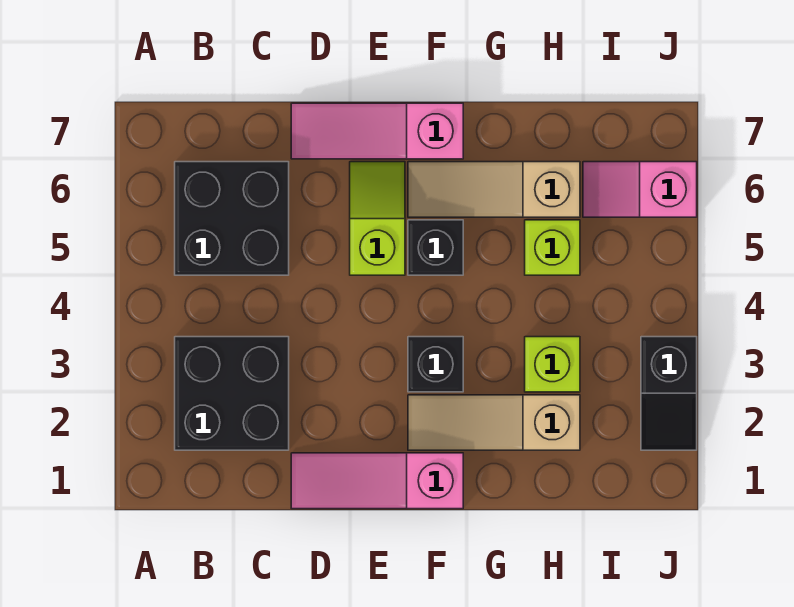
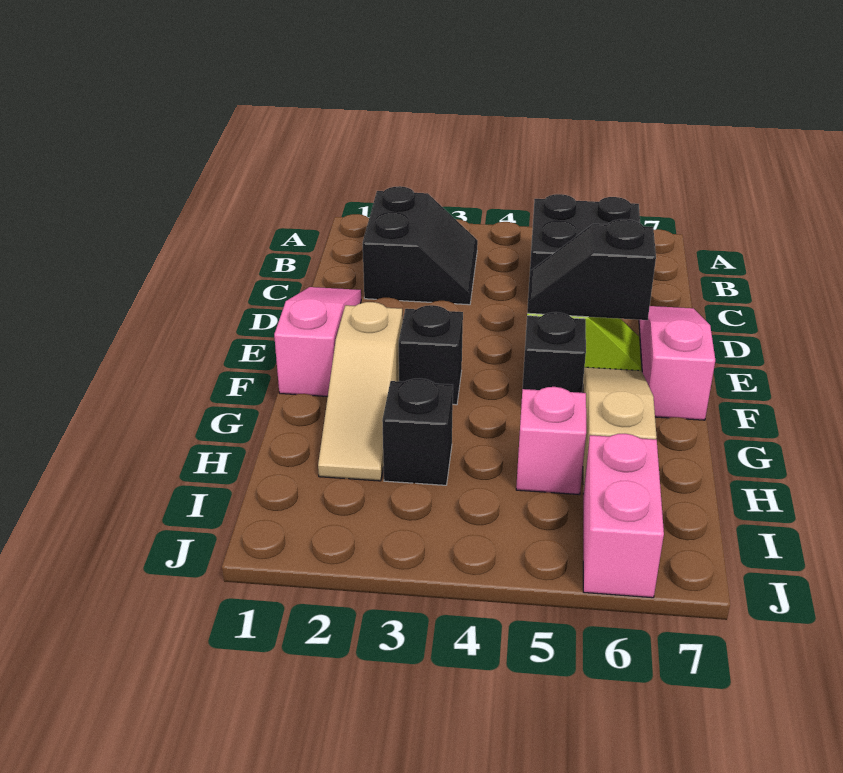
black 2x2 brick [175,337,289,450] -> black 2x2 slope [363,186,478,305]
tan 1x3 slope [408,395,580,450] -> tan 1x3 slope turned to [318,302,403,481]
lime 1x1 brick [525,337,580,392] -> black 1x1 brick [382,378,453,485]
lime 1x1 brick [525,220,580,275] -> pink 1x1 brick [516,387,586,495]
pink 1x2 slope [583,162,697,217] -> pink 1x2 brick [583,434,664,598]
black 1x2 slope [641,337,697,450] -> black 1x2 slope moved to [527,219,656,320]

